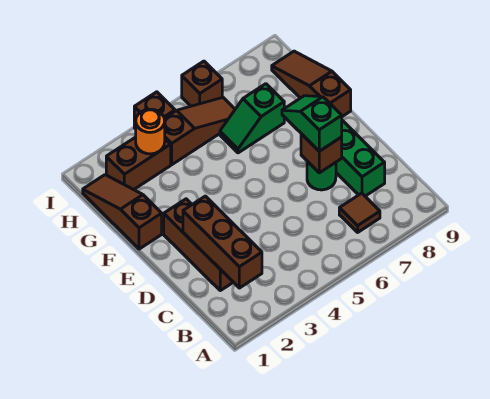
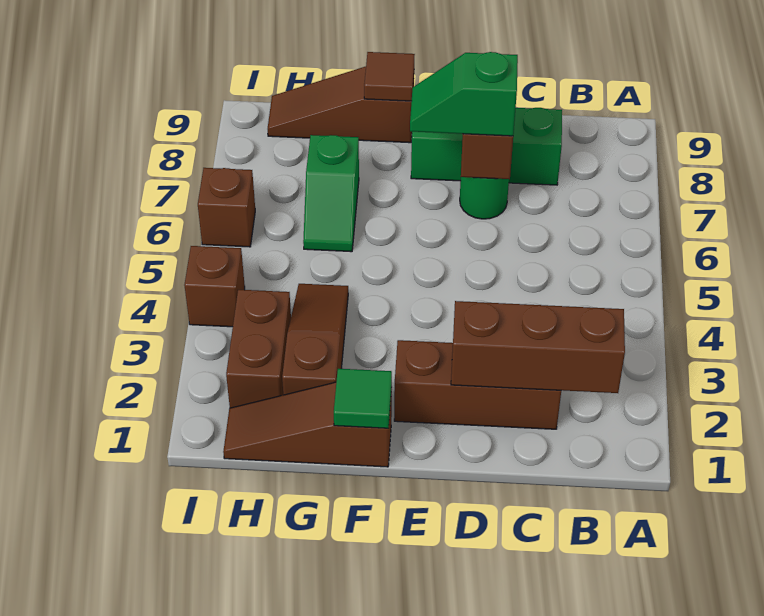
brown 1x1 tile [339,193,380,232] -> brown 1x1 tile moved to [364,52,415,101]
none -> green 1x1 tile [334,369,392,428]
orange 1x1 round brick [136,109,165,154] -> none
brown 1x3 slope [164,97,235,165] -> brown 1x3 slope moved to [282,284,348,395]

